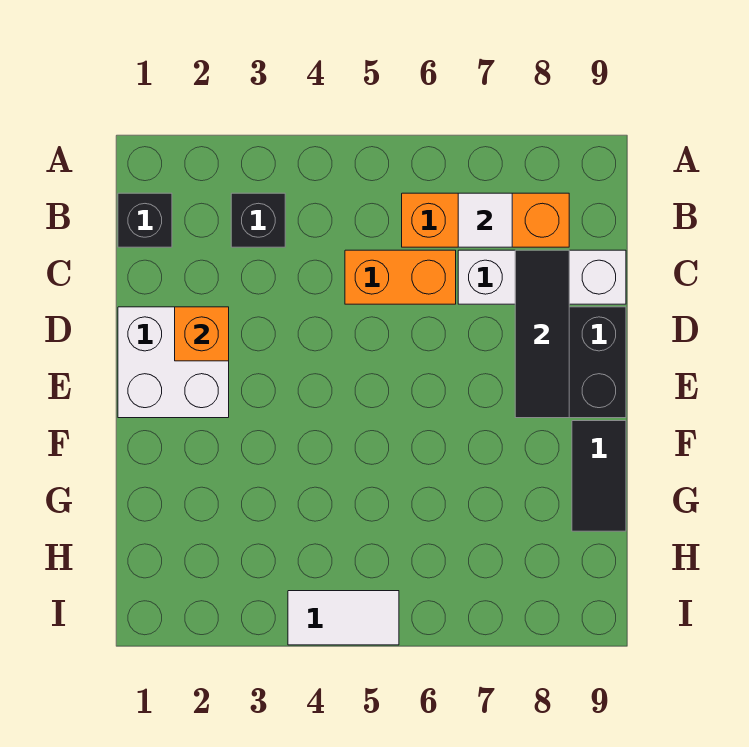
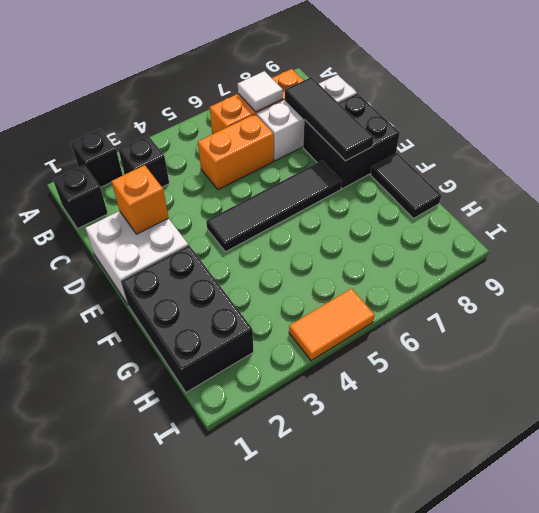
none -> black 1x1 brick [71,129,123,188]
none -> black 1x4 tile [206,161,342,252]
none -> black 2x3 brick [121,245,253,392]
white 1x2 tile [288,591,399,645] -> orange 1x2 tile [289,289,375,361]

